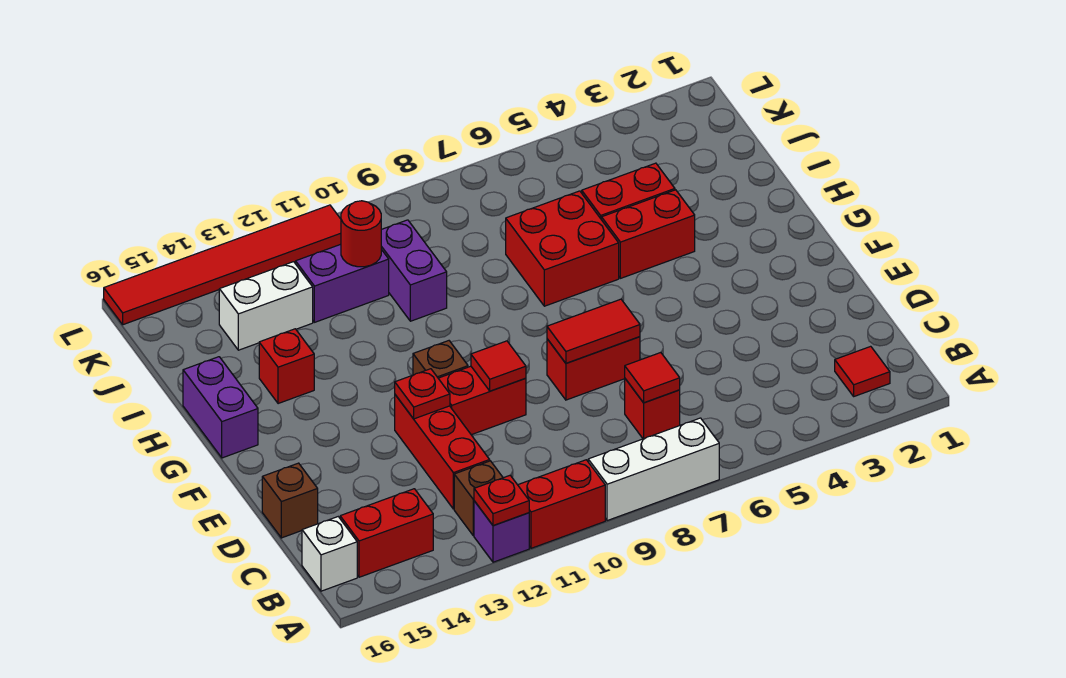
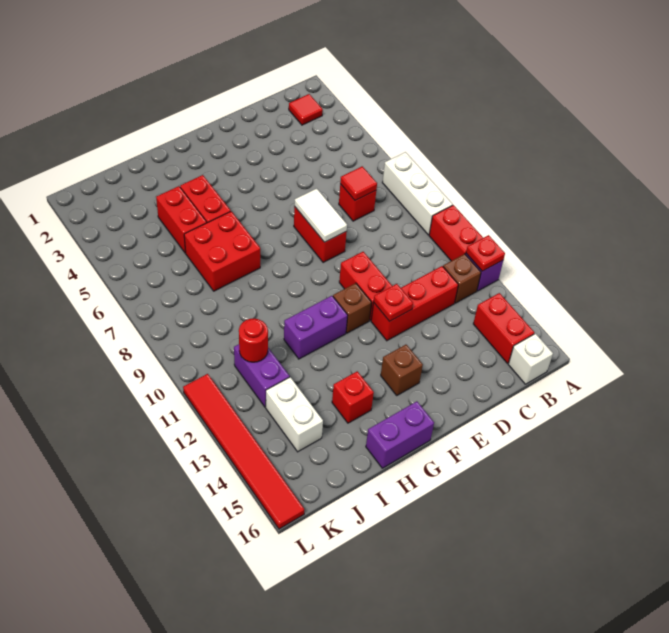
brown 1x1 brick [262,463,318,538] -> brown 1x1 brick moved to [381,345,423,395]
red 1x2 tile [547,299,640,363] -> white 1x2 tile [294,189,347,242]
red 1x1 tile [471,341,526,391] -> none
purple 1x2 brick [381,220,447,321] -> purple 1x2 brick moved to [284,296,348,359]

